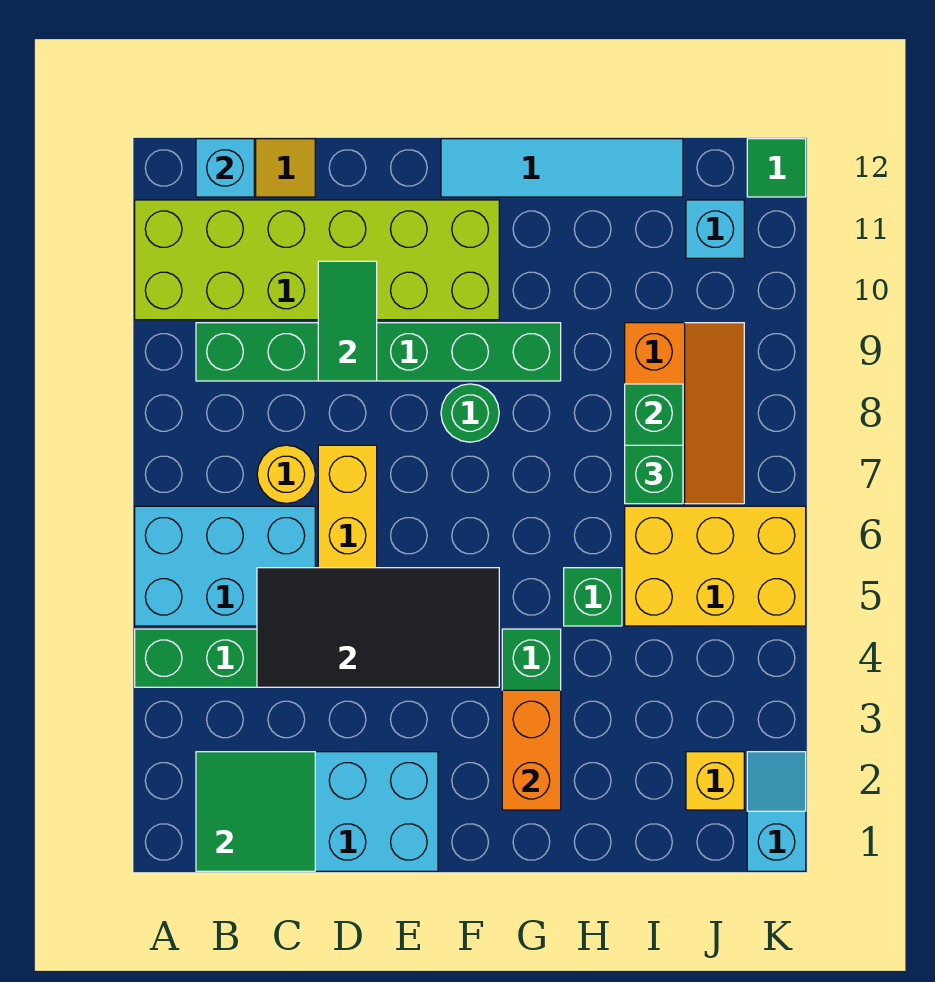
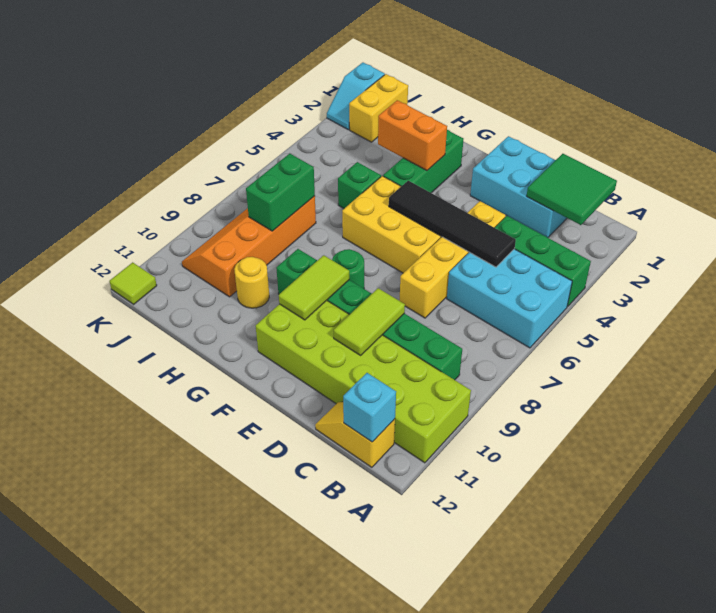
black 2x4 tile [257,568,499,687] -> black 1x4 tile [389,181,516,267]
yellow 1x1 round brick [257,445,315,504] -> yellow 1x1 round brick moved to [234,257,269,308]
green 1x2 tile [318,261,377,381] -> lime 1x2 tile [334,288,405,355]
none -> lime 1x2 tile [279,255,349,320]
cyan 1x4 tile [441,139,683,197] -> none
orange 1x2 brick [502,690,561,810] -> orange 1x2 brick turned to [378,100,447,170]
yellow 2x3 brick [625,506,806,626] -> yellow 2x3 brick moved to [342,176,442,273]
orange 2x3 slope [625,323,744,504] -> orange 2x4 slope [182,196,316,297]
green 1x1 brick [625,445,683,504] -> none
yellow 1x1 brick [686,752,744,810] -> yellow 1x2 brick [349,74,408,142]
cyan 1x1 brick [686,200,744,258] -> none
green 1x1 tile [747,139,806,197] -> lime 1x1 tile [109,262,157,304]

